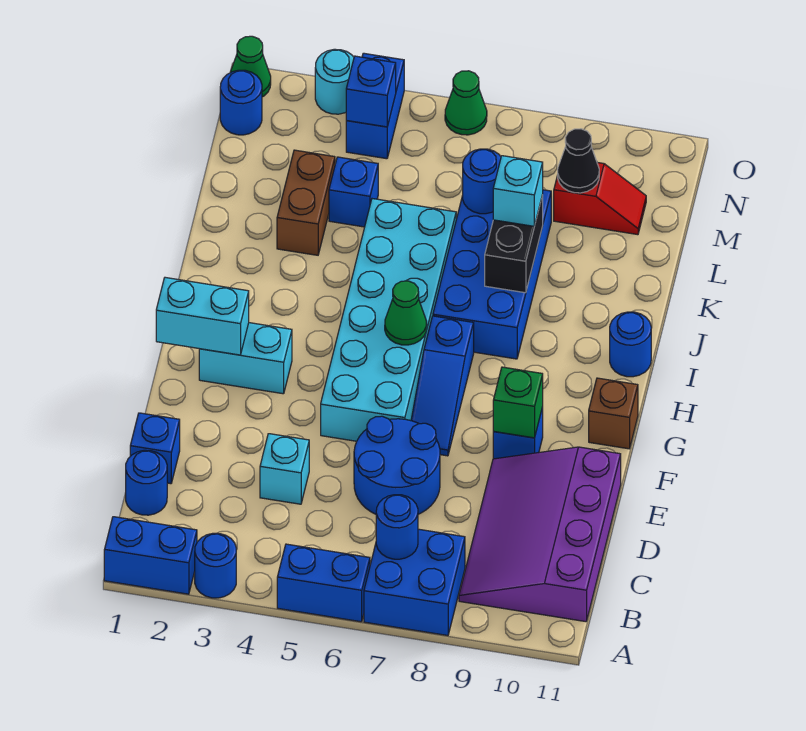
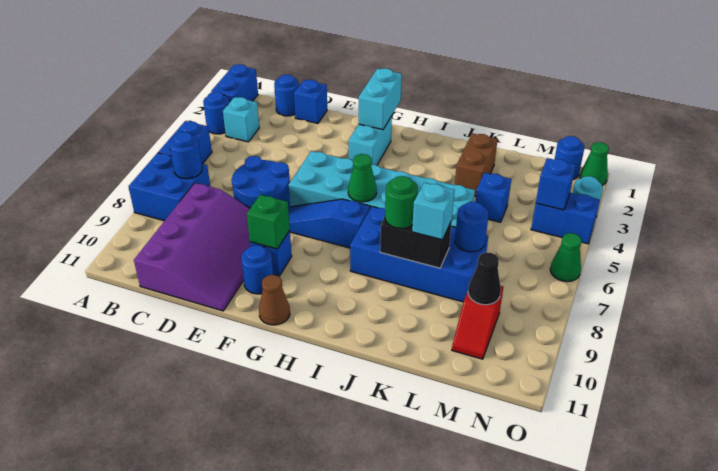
purple 3x4 slope [459,447,621,622] -> purple 3x4 slope turned to [134,183,250,311]
cyan 1x1 brick [260,434,309,504] -> cyan 1x1 brick moved to [223,97,259,142]
brown 1x1 brick [589,378,638,449] -> brown 1x1 cone [259,275,290,325]
blue 1x1 round brick [610,312,651,377] -> blue 1x1 round brick moved to [241,245,273,294]
none -> green 1x1 round brick [385,176,418,228]
brown 1x2 brick [277,150,335,255] -> brown 1x2 brick turned to [455,133,498,197]

